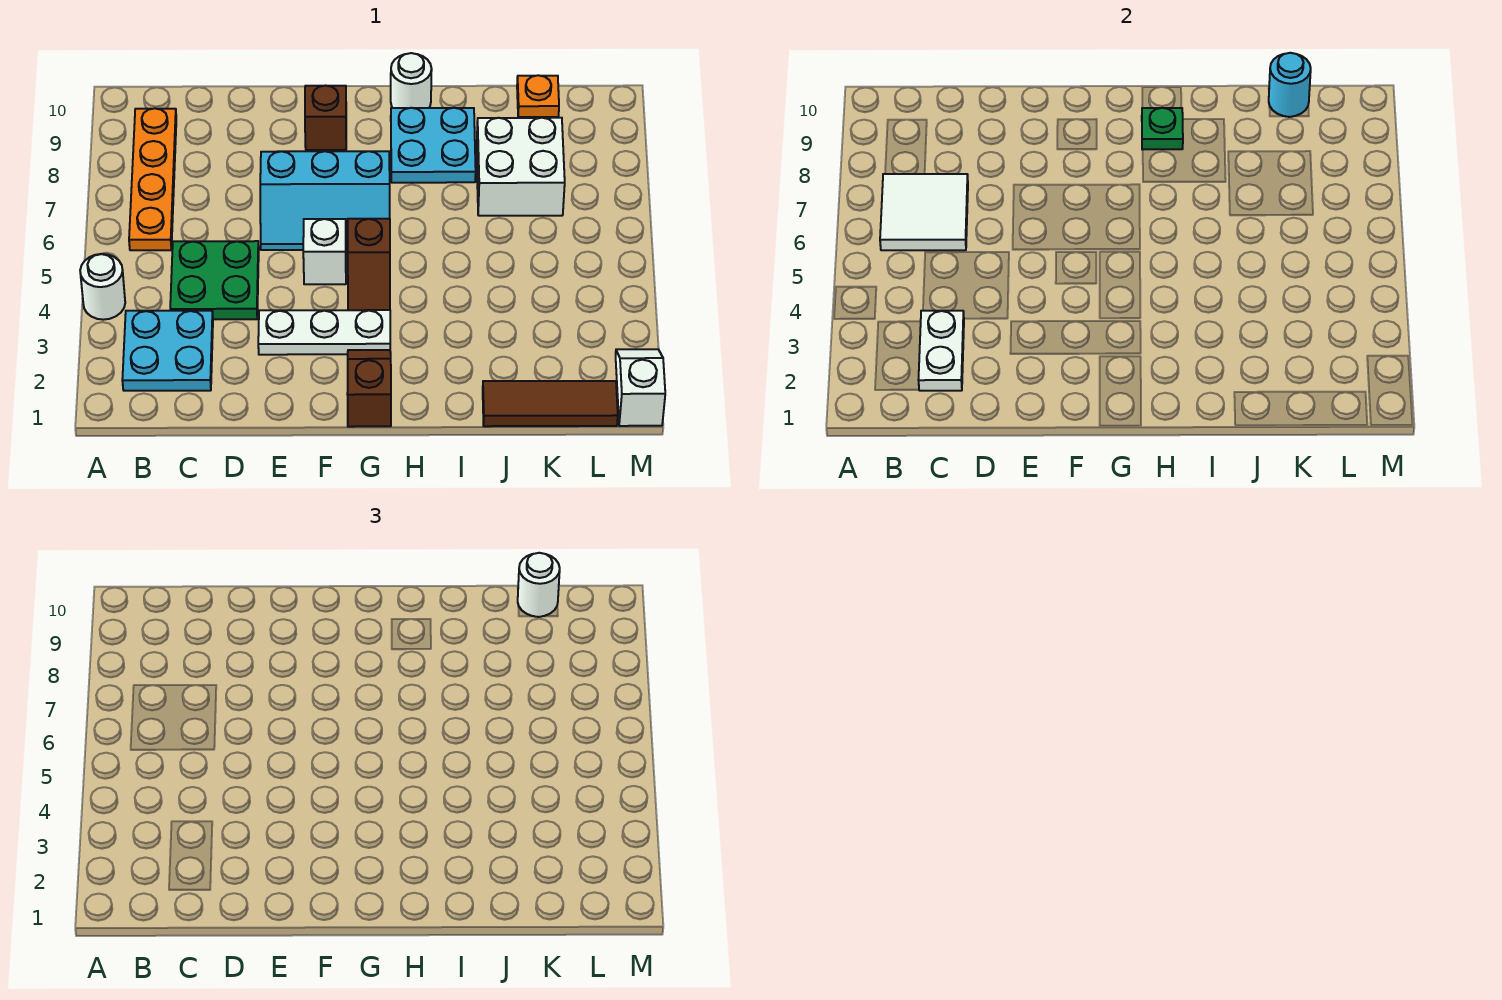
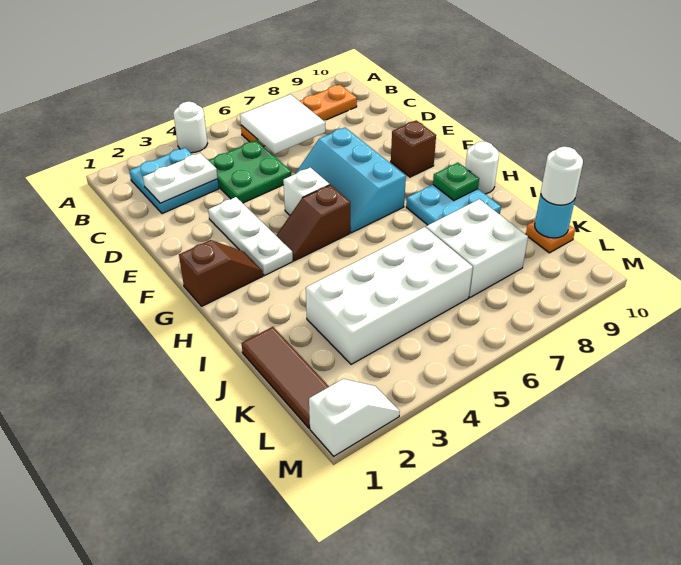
none -> white 2x4 brick [306,227,473,364]

